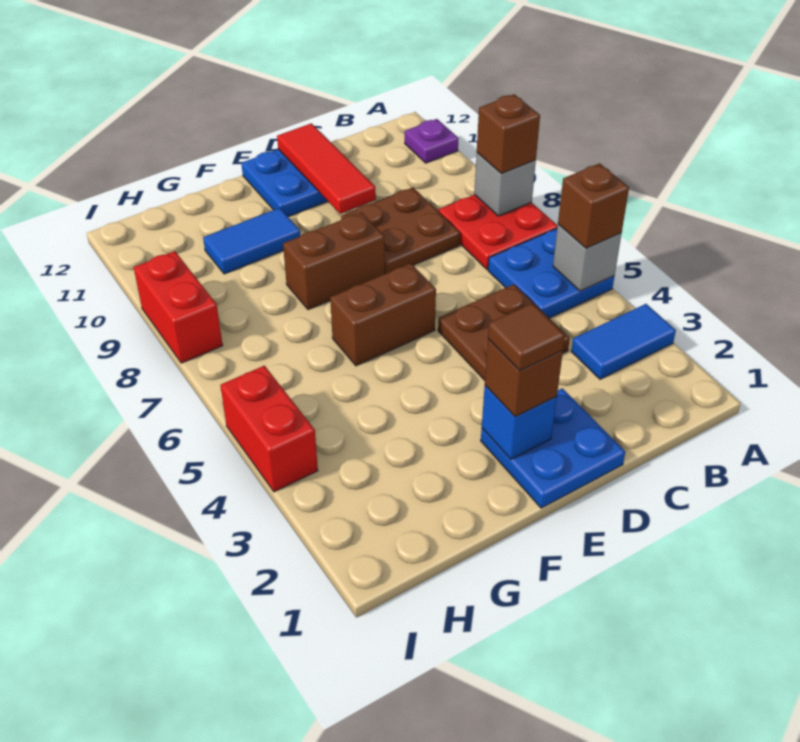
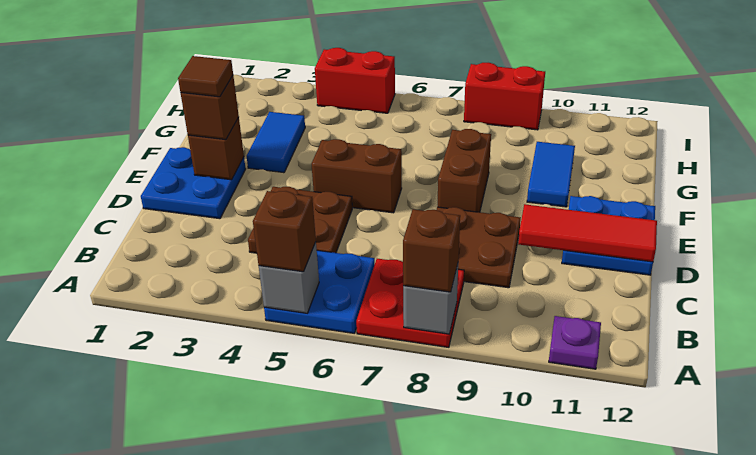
blue 1x2 tile [571,304,676,379] -> blue 1x2 tile moved to [247,112,305,173]
blue 1x1 brick [482,385,557,459] -> brown 1x1 brick [188,117,244,180]
brown 1x2 brick [330,263,436,366] -> brown 1x2 brick turned to [312,139,402,213]

